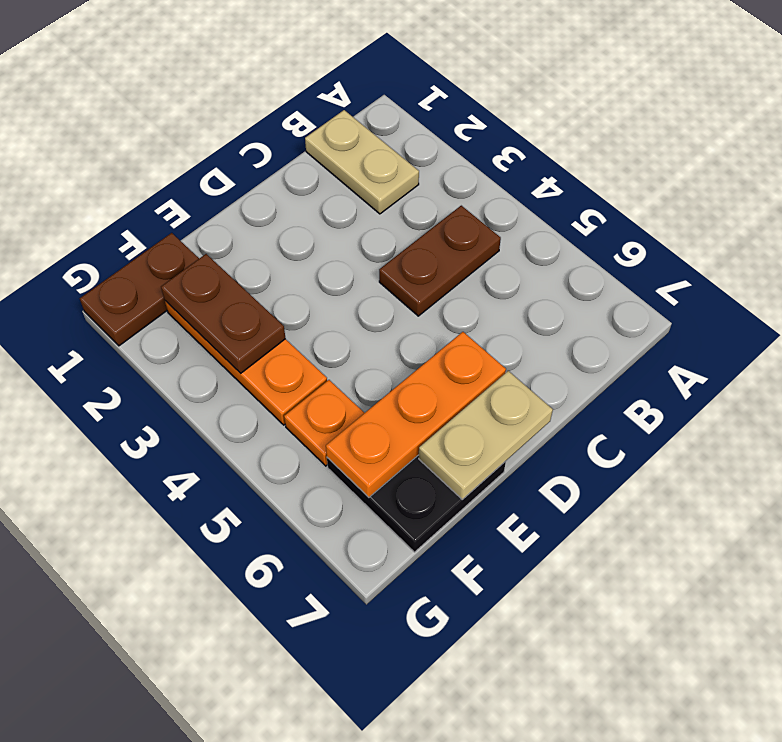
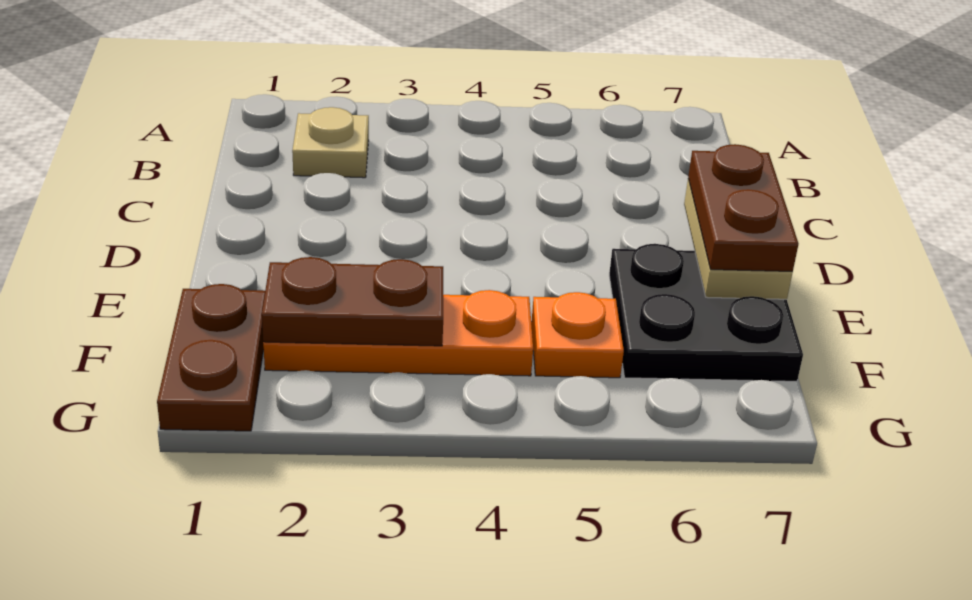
tan 1x2 plate [305,110,419,214] -> tan 1x1 plate [292,107,369,178]
brown 1x2 plate [379,206,501,316] -> brown 1x2 plate moved to [688,144,798,272]
orange 1x3 plate [326,332,506,497] -> none

